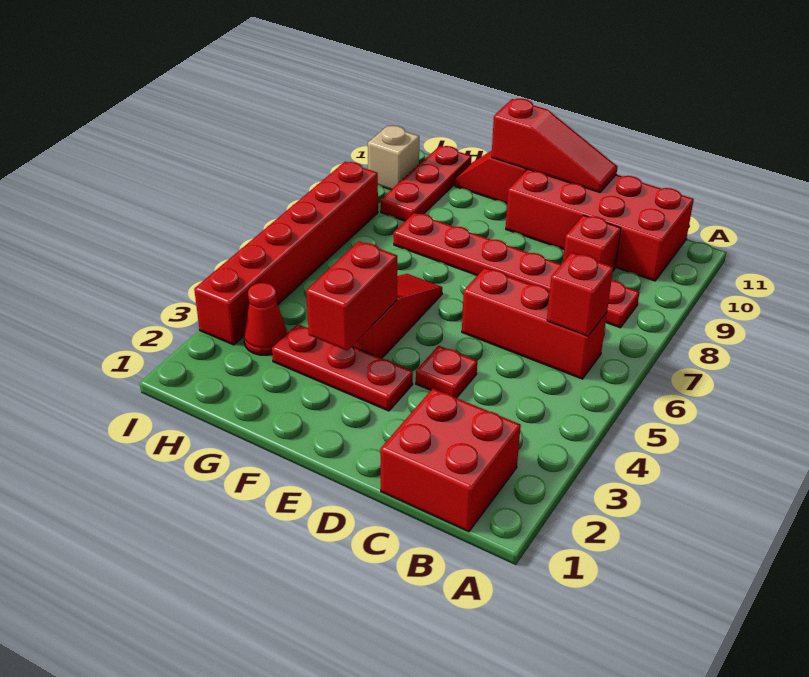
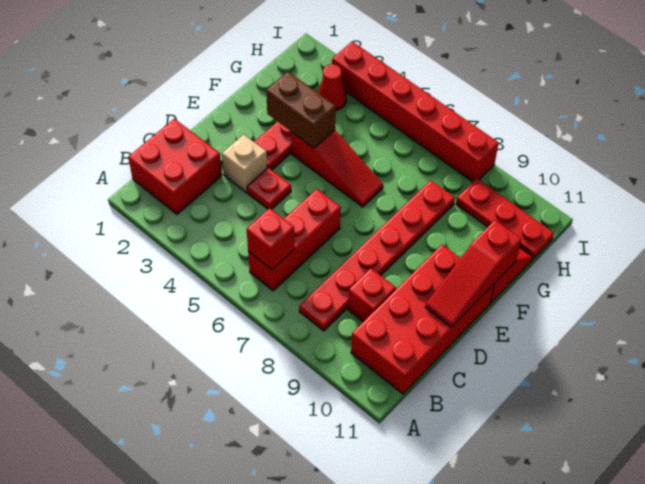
red 1x2 brick [306,241,397,351] -> brown 1x2 brick [266,72,336,148]
tan 1x1 brick [368,126,419,190] -> tan 1x1 brick moved to [222,135,267,192]

